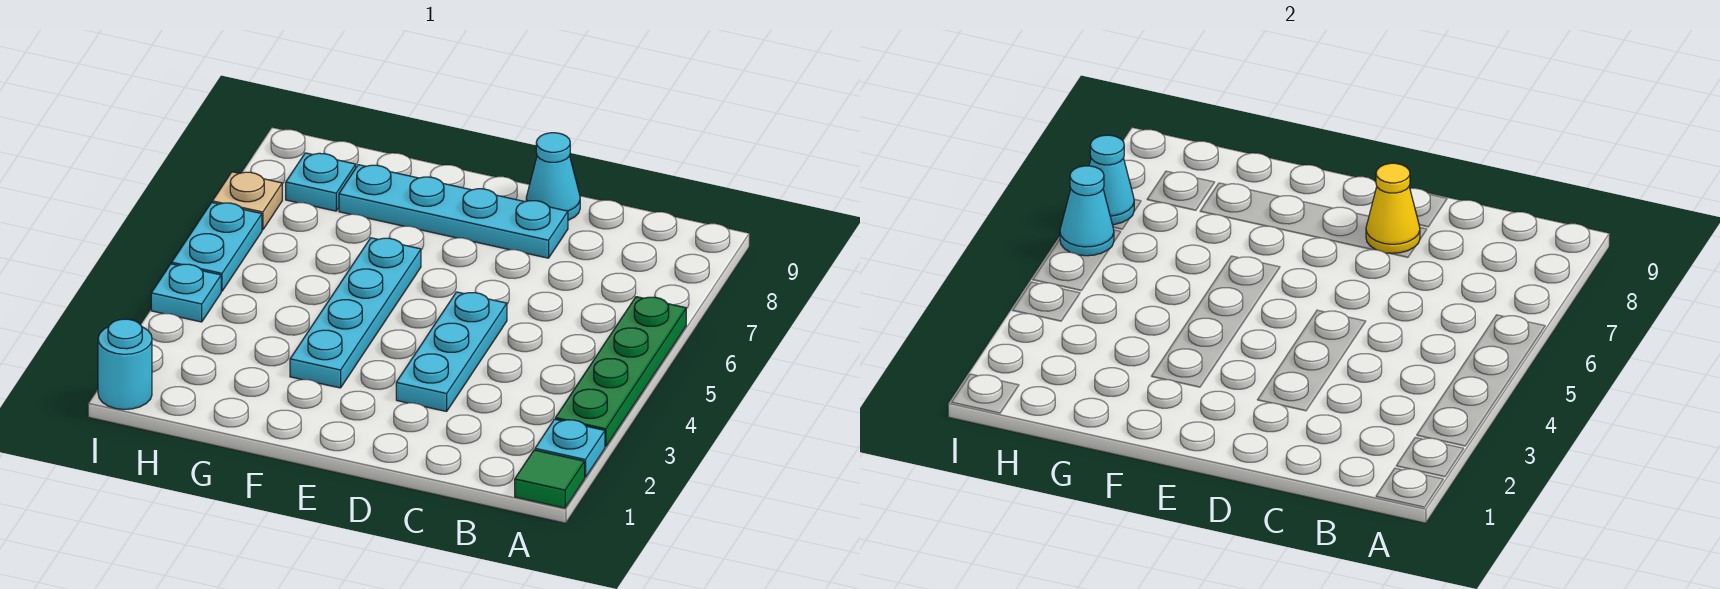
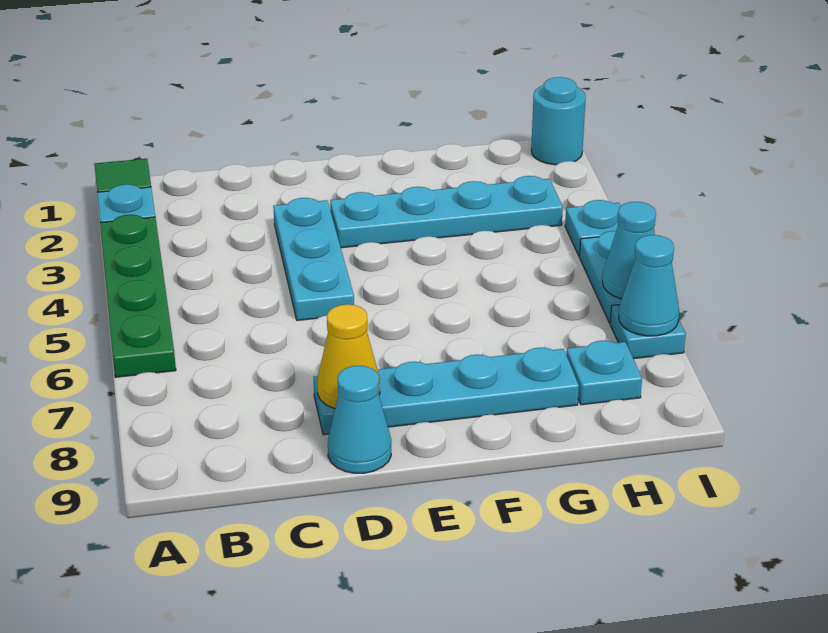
cyan 1x4 plate [290,238,421,388] -> cyan 1x4 plate turned to [330,176,563,248]
tan 1x1 plate [212,172,282,230] -> cyan 1x1 plate [610,305,686,359]

